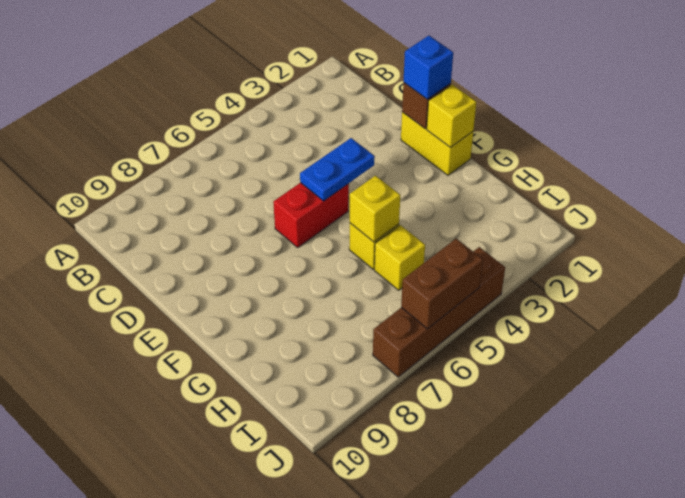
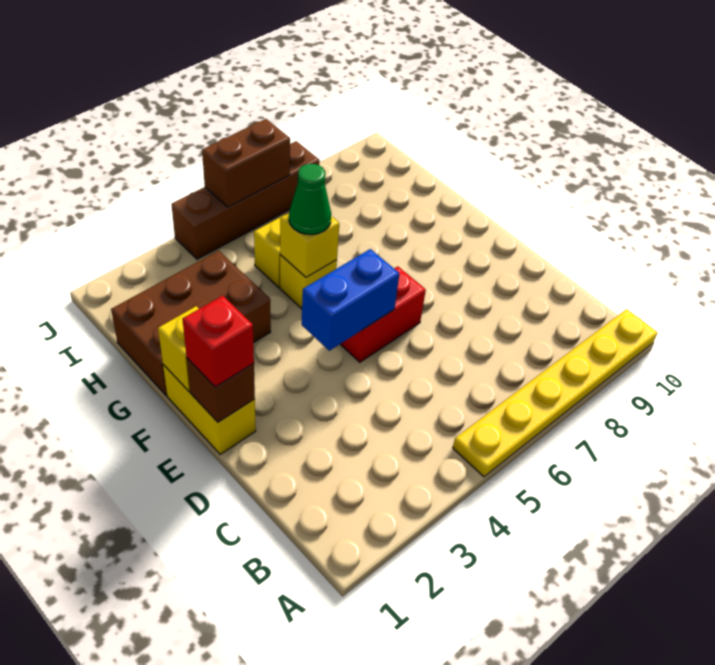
none -> yellow 1x6 plate [453,309,658,477]
blue 1x1 brick [403,36,453,99] -> red 1x1 brick [183,296,254,387]
blue 1x2 plate [300,138,375,201] -> blue 1x2 brick [302,249,399,351]
none -> brown 2x3 brick [111,251,271,396]
none -> green 1x1 cone [289,164,331,235]

